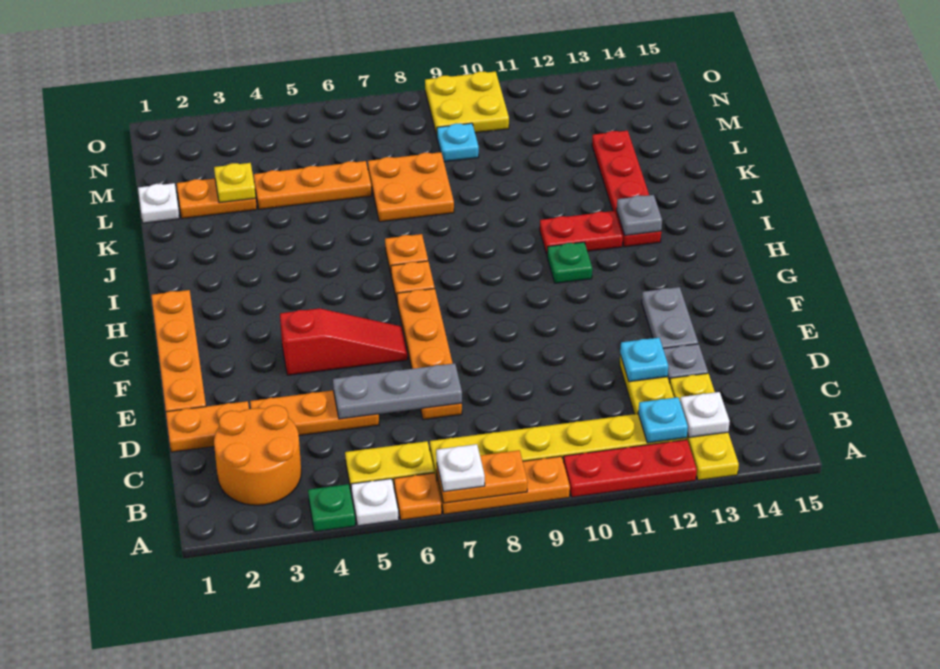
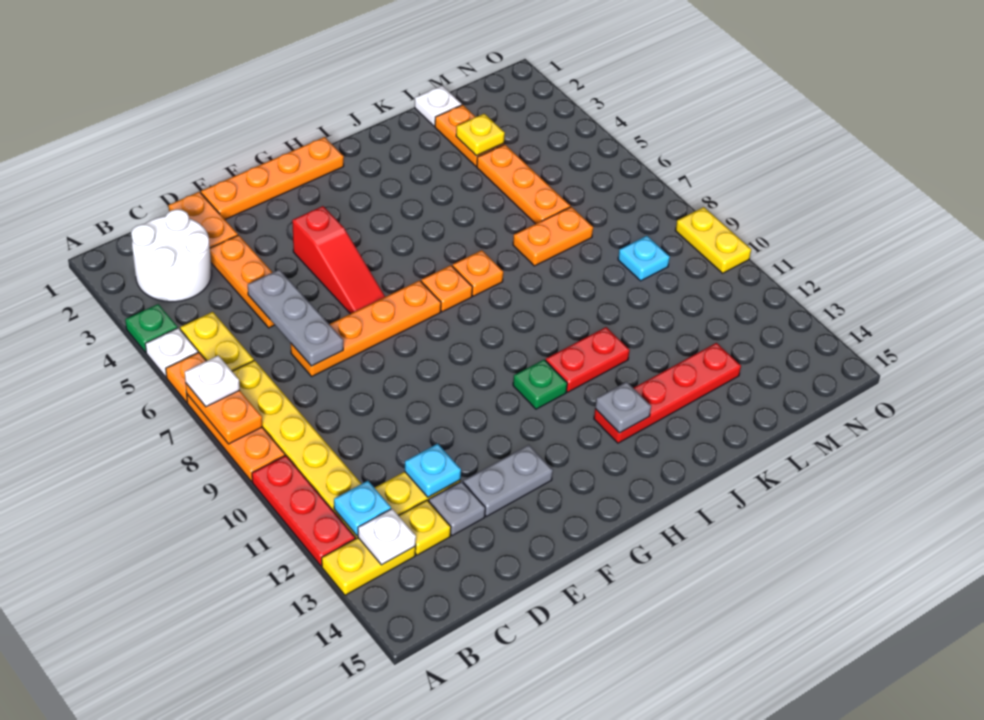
orange 2x2 round brick [214,405,301,505] -> white 2x2 round brick [131,209,212,302]
red 1x2 plate [540,211,623,255] -> red 1x2 plate turned to [545,327,630,392]
orange 2x2 plate [368,152,454,222] -> orange 1x2 plate [513,207,593,266]
yellow 2x2 plate [425,71,509,136] -> yellow 1x2 plate [675,207,751,273]

